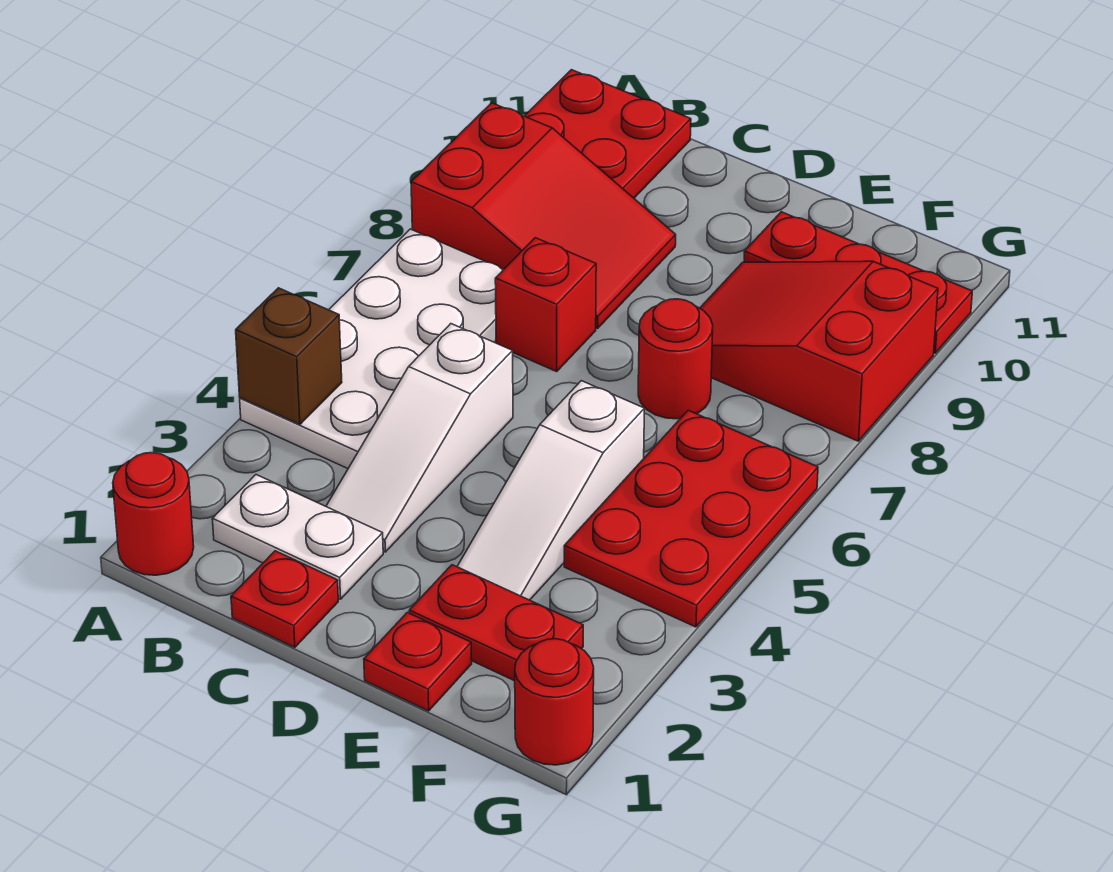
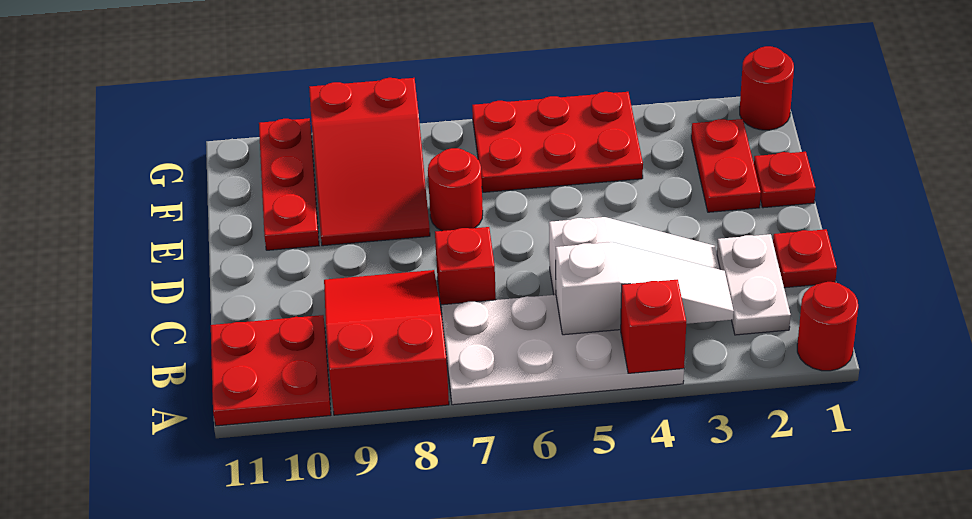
brown 1x1 brick [236,288,342,425] -> red 1x1 brick [621,280,686,373]
white 1x3 slope [457,381,644,600] -> white 1x3 slope moved to [556,242,734,335]

